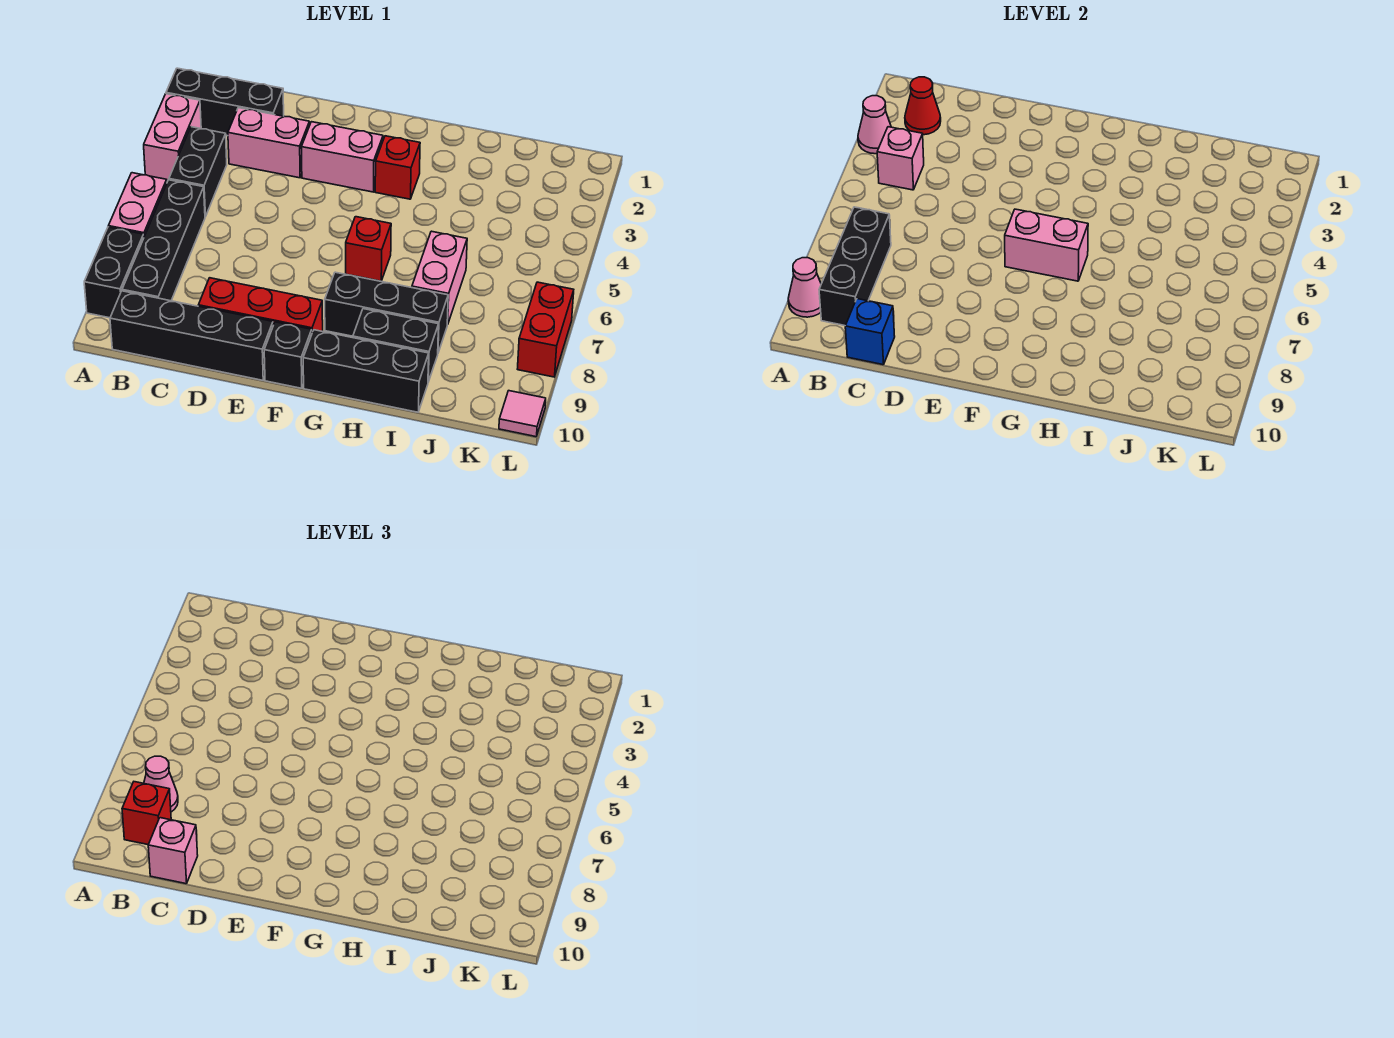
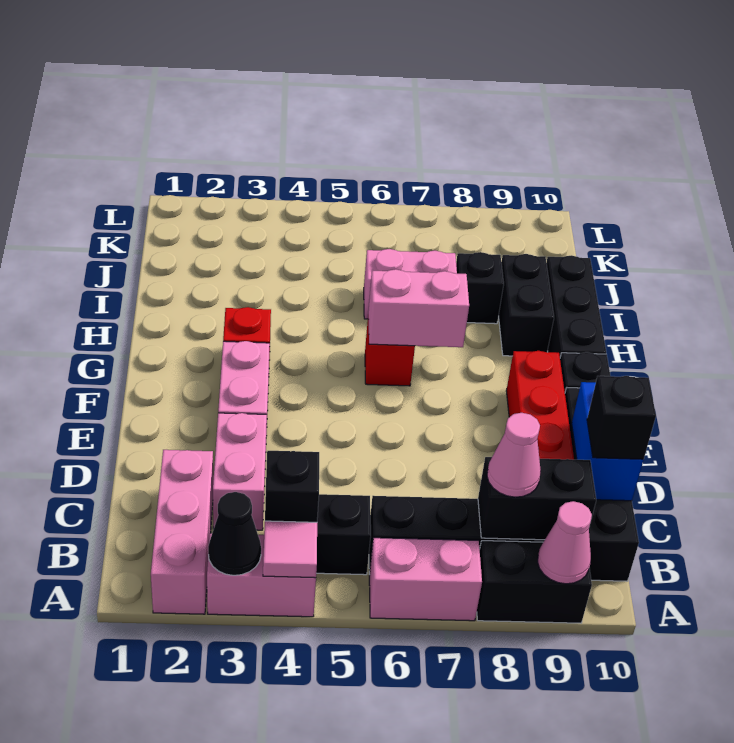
black 1x3 brick [166,68,284,136] -> pink 1x3 brick [151,450,213,614]
pink 1x1 cone [858,96,891,154] -> black 1x1 cone [208,492,261,575]
red 1x1 cone [905,77,941,135] -> none
pink 1x1 brick [877,127,924,190] -> black 1x1 brick [265,451,319,522]
black 1x3 brick [819,207,891,326] -> black 1x2 brick [478,457,596,540]
red 1x1 brick [122,782,171,845] -> none
blue 1x1 brick [845,299,895,365] -> blue 1x2 brick [572,382,643,501]
pink 1x1 brick [148,818,198,884] -> black 1x1 brick [587,376,656,459]
pink 1x2 brick [1005,209,1088,281] -> pink 1x2 brick turned to [368,269,469,347]
black 1x3 brick [325,272,448,353] -> black 1x1 brick [456,252,504,324]
red 1x2 brick [518,282,574,377] -> none
pink 1x1 tile [499,391,546,437] -> pink 1x1 tile moved to [263,521,317,578]

